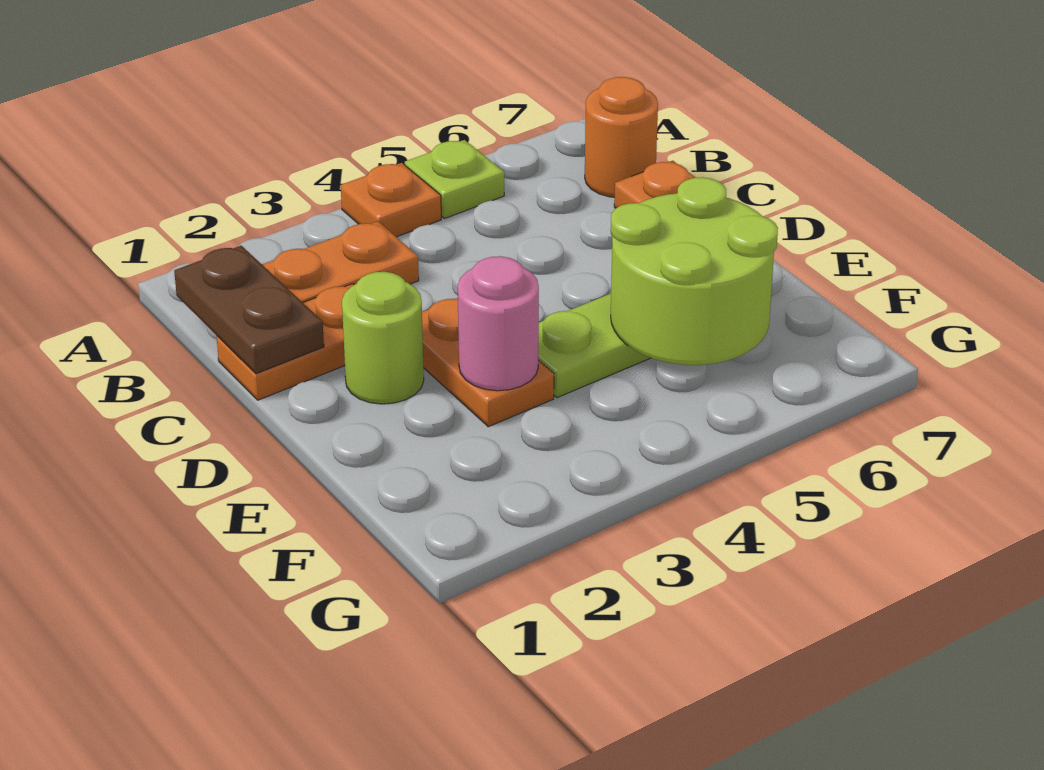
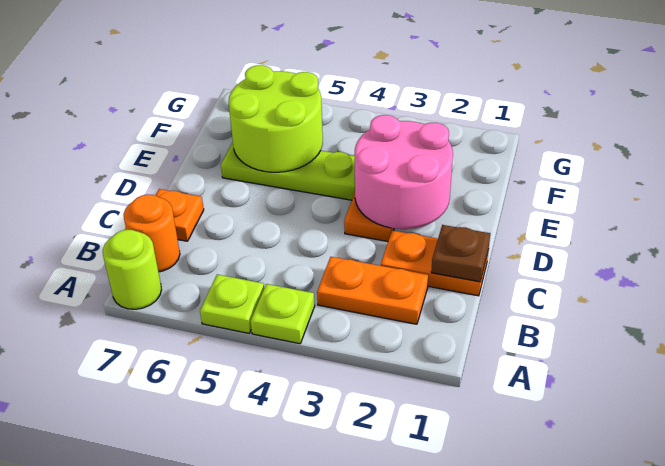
orange 1x1 plate [341,163,441,237] -> lime 1x1 plate [251,284,315,344]
brown 1x2 plate [174,246,324,374] -> brown 1x1 plate [431,225,490,282]
lime 1x1 round brick [342,272,424,404] -> lime 1x1 round brick moved to [103,230,162,309]
pink 1x1 round brick [458,256,539,391] -> pink 2x2 round brick [355,115,453,229]

